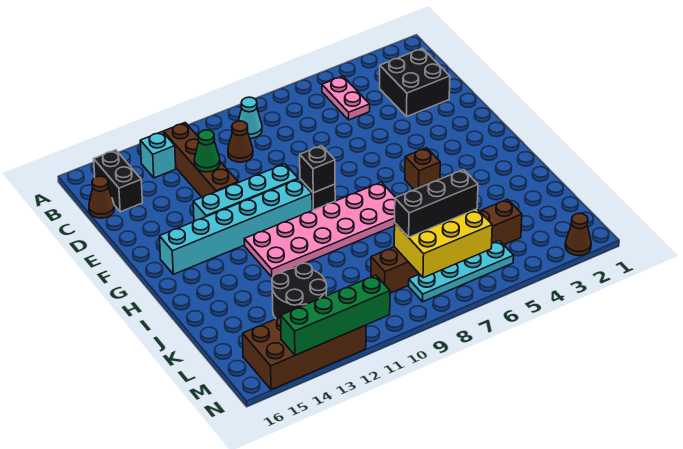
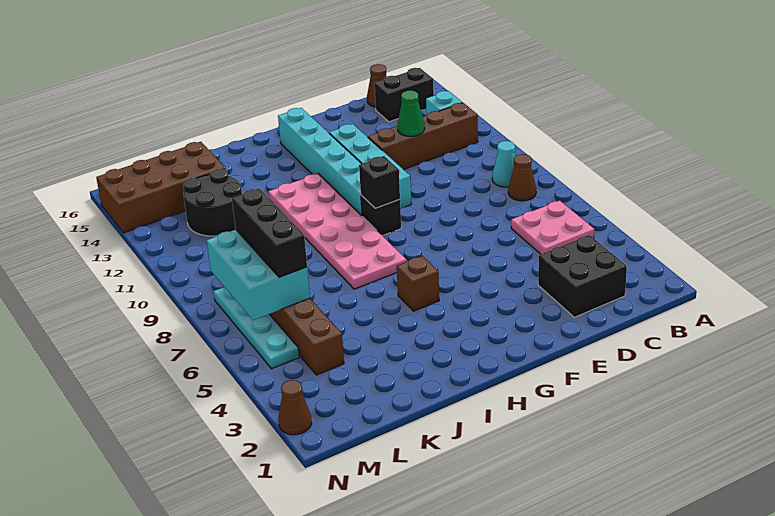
pink 1x2 plate [322,76,370,120] -> pink 2x2 plate [511,201,594,254]
brown 1x1 cone [228,121,253,162] -> brown 1x1 cone moved to [508,154,536,201]
yellow 2x3 brick [394,209,492,278] -> cyan 2x3 brick [207,230,310,320]
brown 2x4 brick [243,317,366,390] -> brown 2x4 brick turned to [96,142,225,233]
green 1x4 brick [281,275,390,355] -> none

